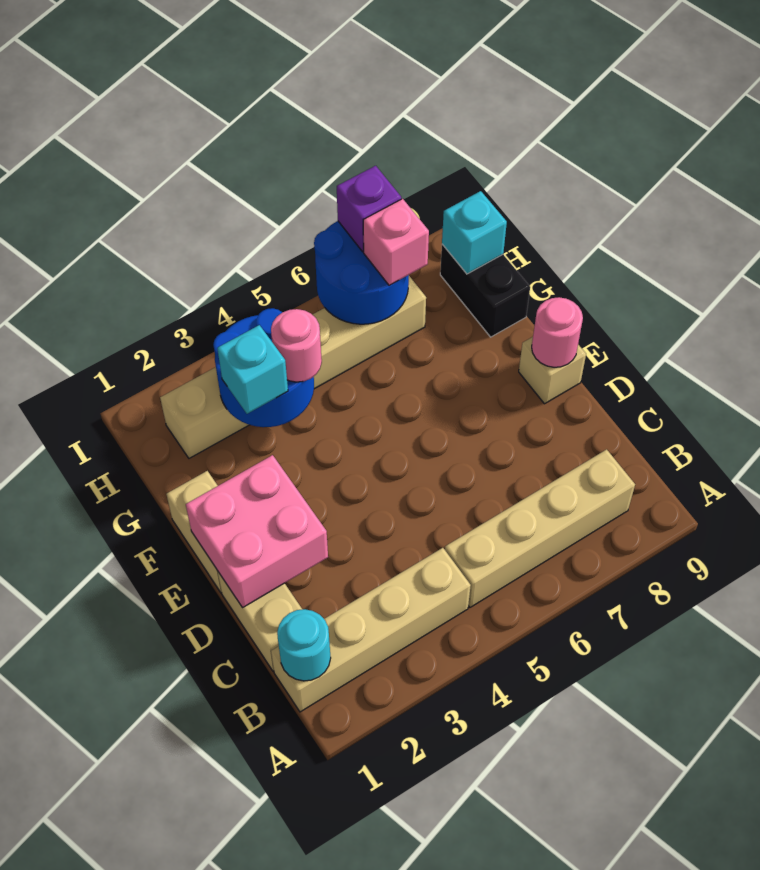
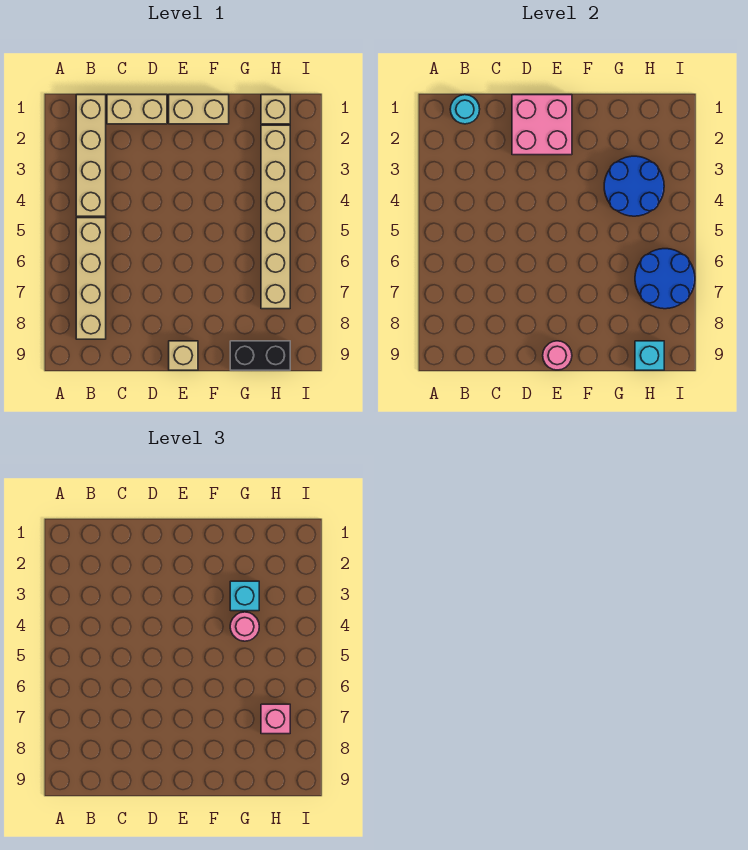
none -> tan 1x1 brick [261,95,290,124]
purple 1x1 brick [337,166,401,252] -> none

